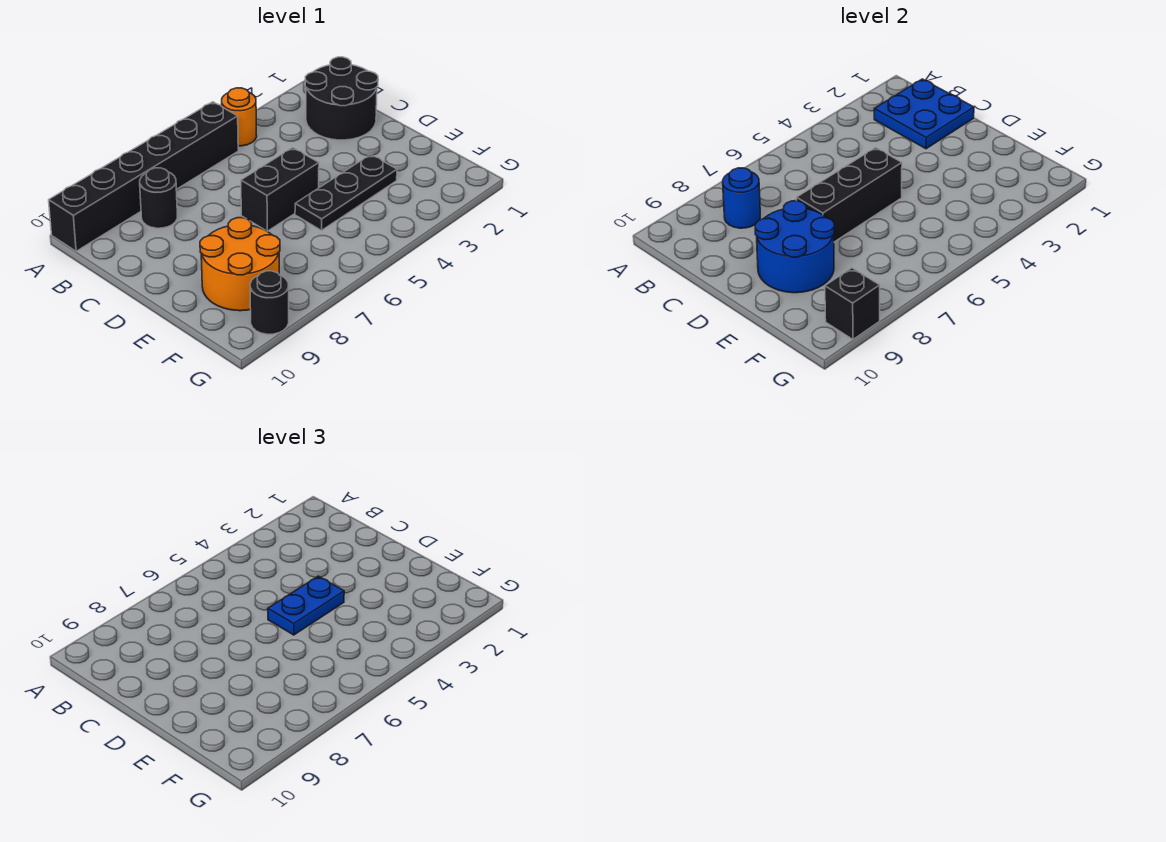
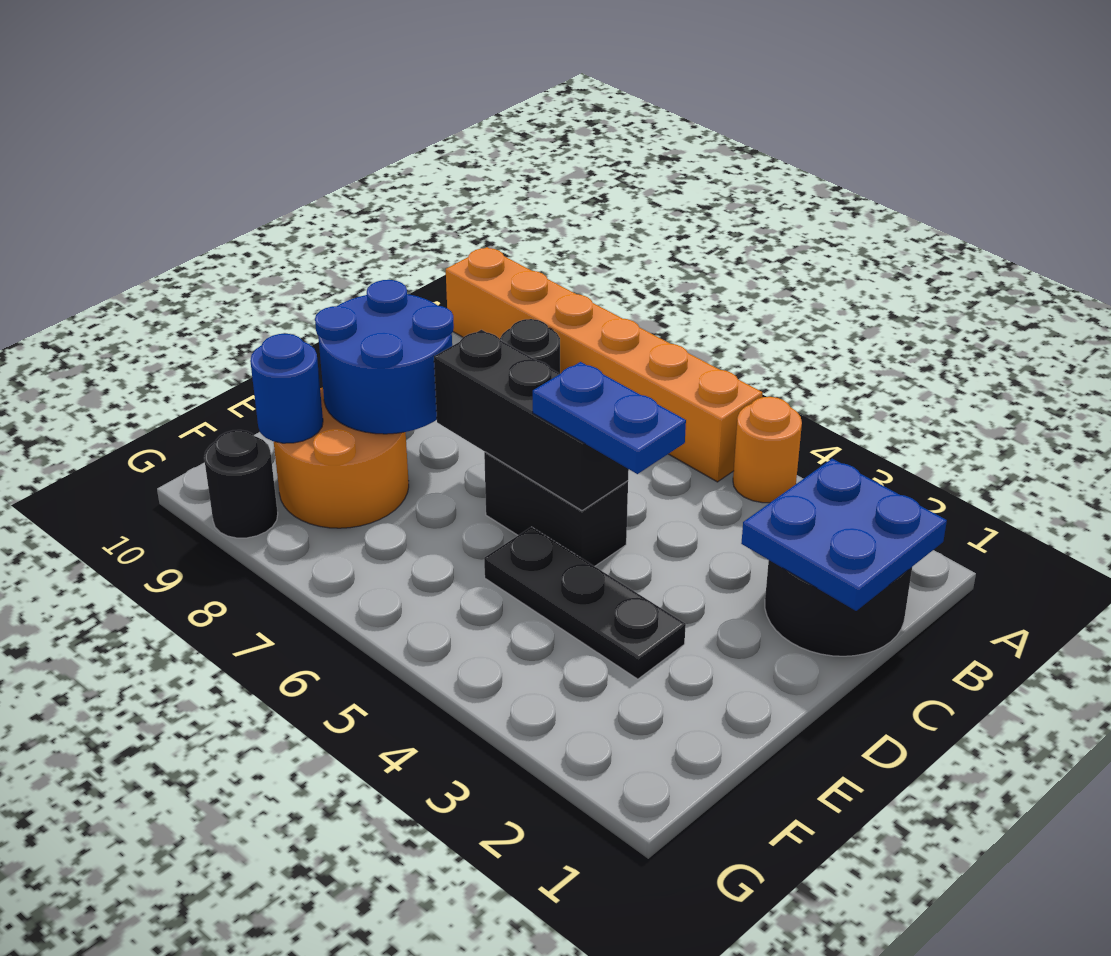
black 1x6 brick [49,102,238,251] -> orange 1x6 brick [446,247,763,482]
blue 1x1 round brick [723,168,760,228] -> blue 1x1 round brick moved to [250,334,323,443]
black 1x1 brick [825,268,880,339] -> none

